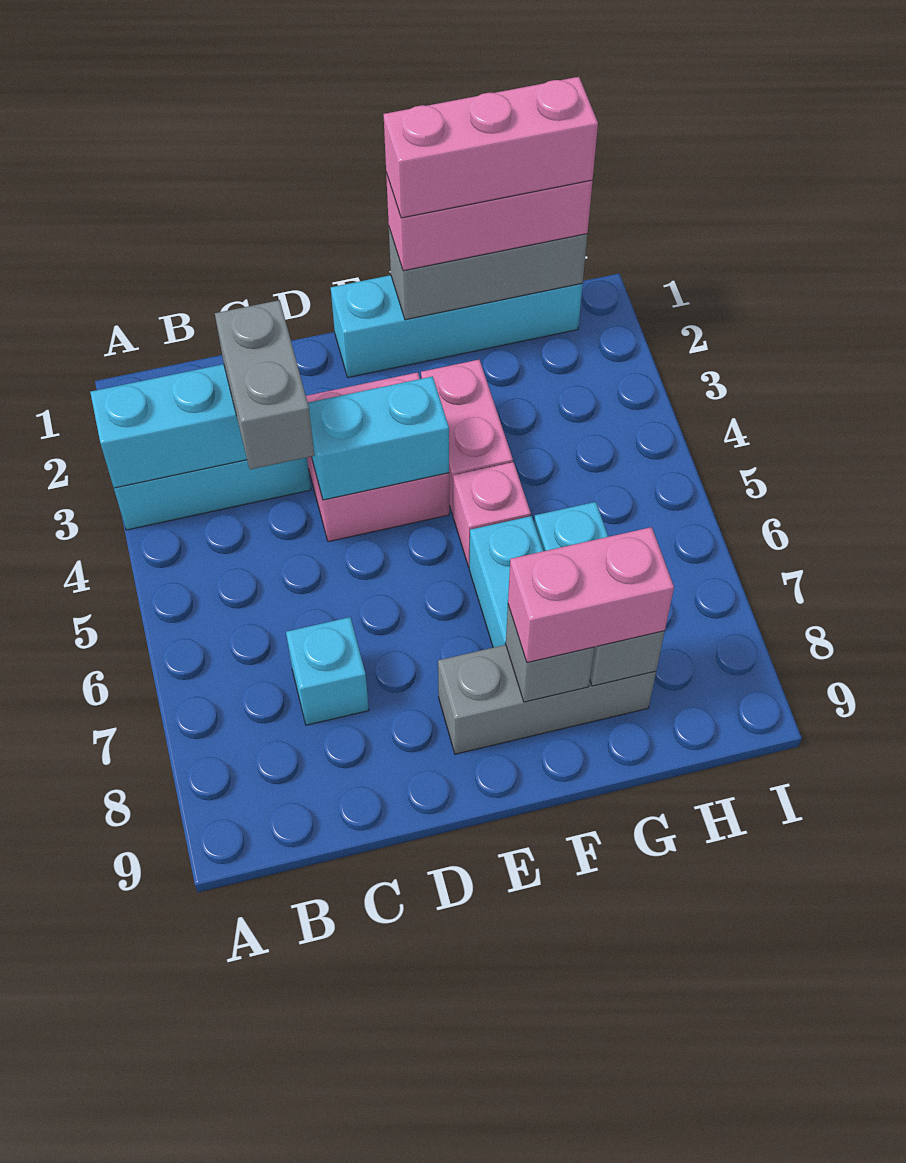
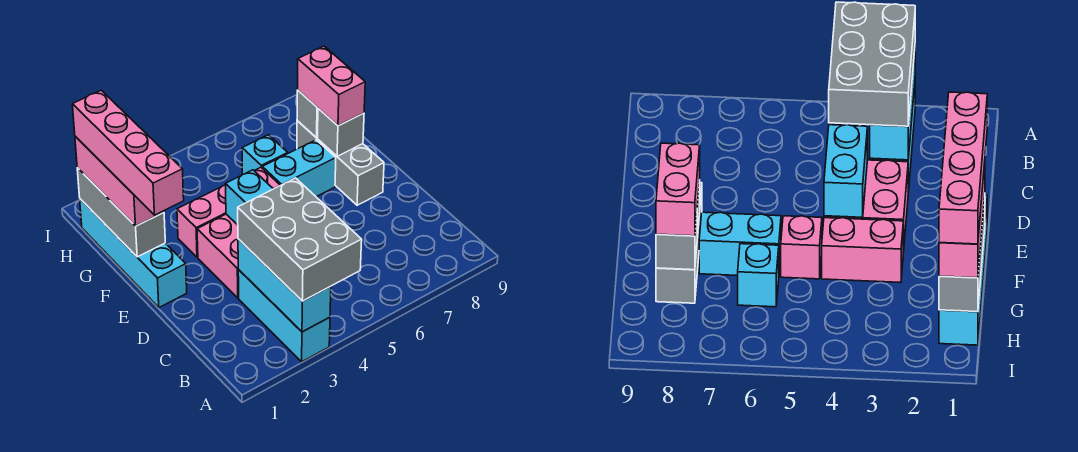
grey 1x2 brick [215,300,314,469] -> grey 2x3 brick [238,178,362,301]
cyan 1x1 brick [286,617,369,725] -> none
pink 1x3 brick [384,77,598,218] -> pink 1x4 brick [72,90,184,215]

